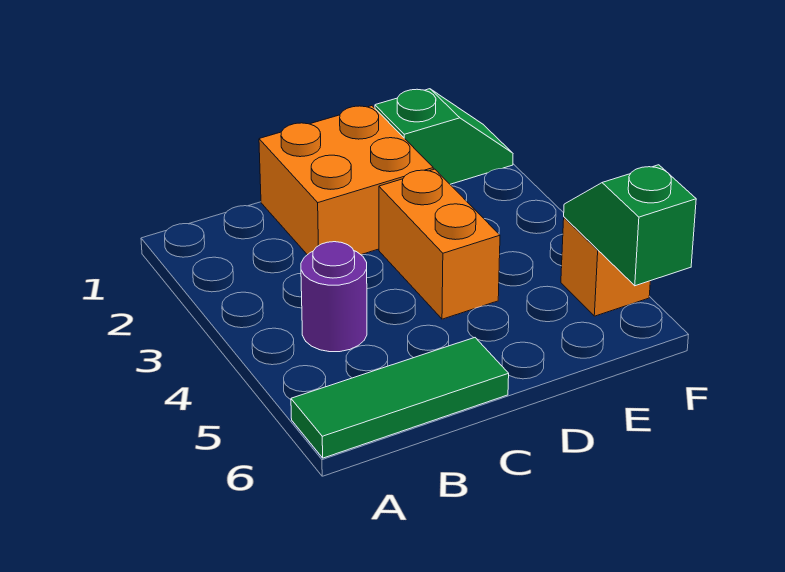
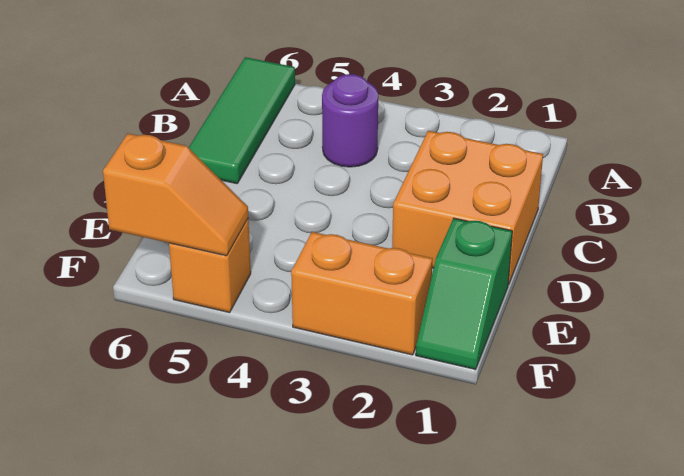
orange 1x2 brick [379,169,500,319] -> orange 1x2 brick moved to [291,232,433,355]
green 1x2 slope [564,165,696,286] -> orange 1x2 slope [103,133,248,256]

